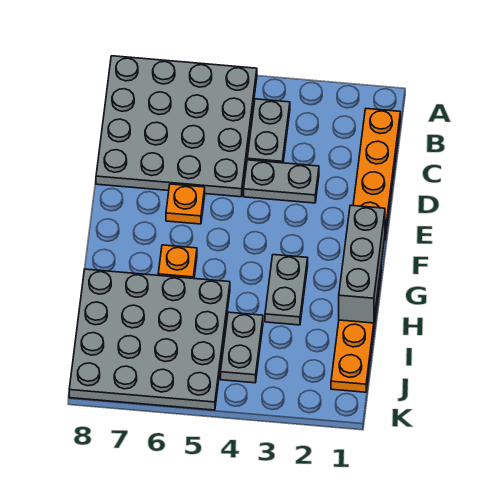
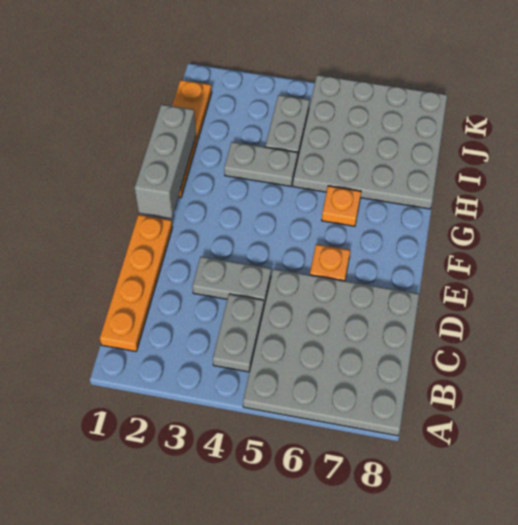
grey 1x2 plate [265,255,308,325] -> grey 1x2 plate turned to [224,142,298,186]

